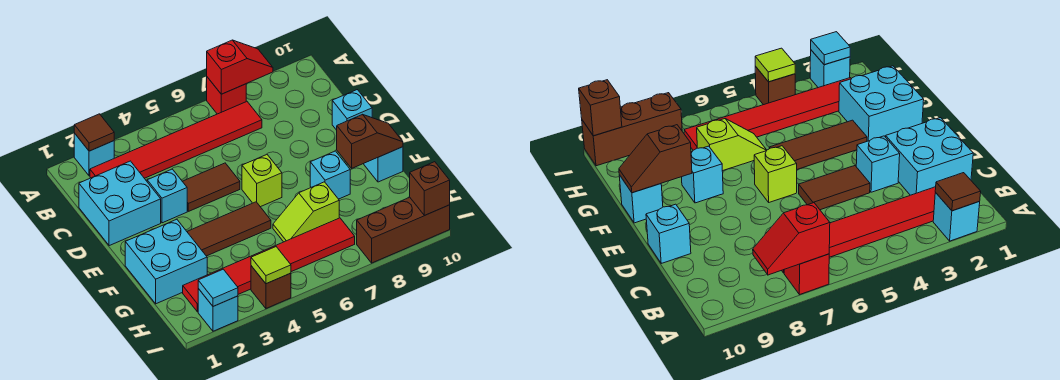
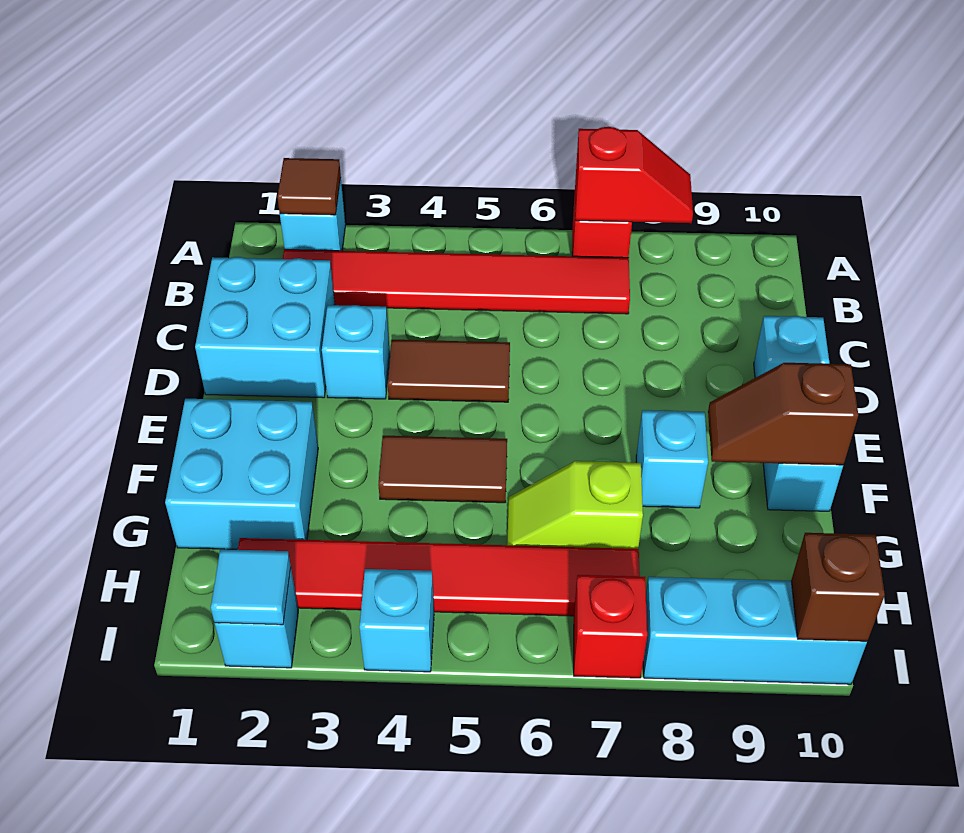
lime 1x1 brick [242,154,282,207] -> none
brown 1x3 tile [187,202,271,256] -> brown 1x2 tile [378,436,507,503]
brown 1x2 slope [337,114,403,168] -> brown 1x2 slope turned to [708,363,858,465]
brown 1x1 brick [251,266,291,308] -> cyan 1x1 brick [359,569,434,672]
lime 1x1 tile [251,247,291,284] -> none
none -> red 1x1 brick [574,575,647,678]
brown 1x3 brick [357,197,450,263] -> cyan 1x3 brick [643,577,867,684]

